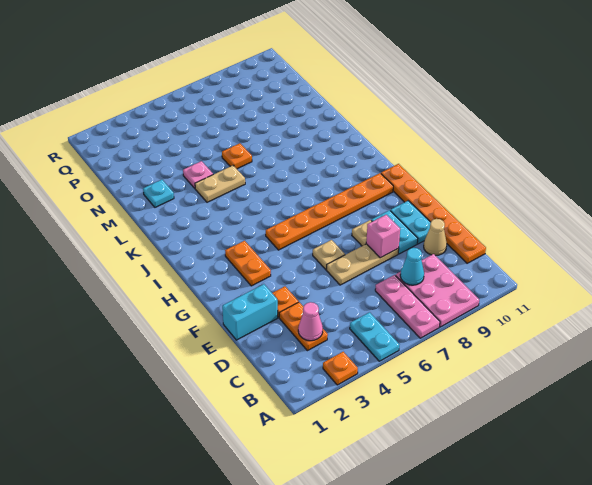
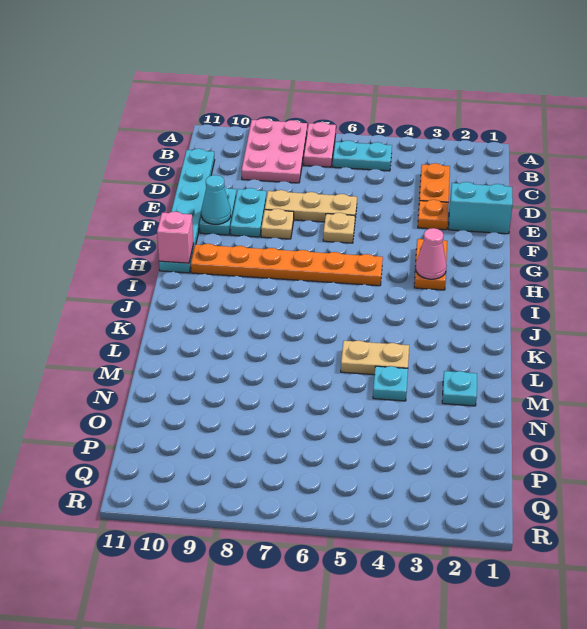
orange 1x1 plate [323,352,358,385] -> none
cyan 1x2 plate [350,312,399,361] -> cyan 1x2 plate turned to [333,141,392,171]
pink 1x3 plate [375,275,440,338] -> pink 1x2 plate [303,122,336,167]
pink 1x1 cone [298,302,323,341] -> pink 1x1 cone moved to [416,228,447,279]
cyan 1x1 cone [400,248,424,285] -> cyan 1x1 cone moved to [201,175,231,224]
orange 1x6 plate [381,164,486,263] -> cyan 1x6 plate [159,149,215,273]
tan 1x1 cone [424,219,447,256] -> none
pink 1x1 brick [366,215,400,258] -> pink 1x1 brick moved to [157,212,193,263]
pink 1x1 plate [183,161,213,188] -> cyan 1x1 plate [373,366,408,401]
orange 1x1 plate [222,143,252,169] -> none

